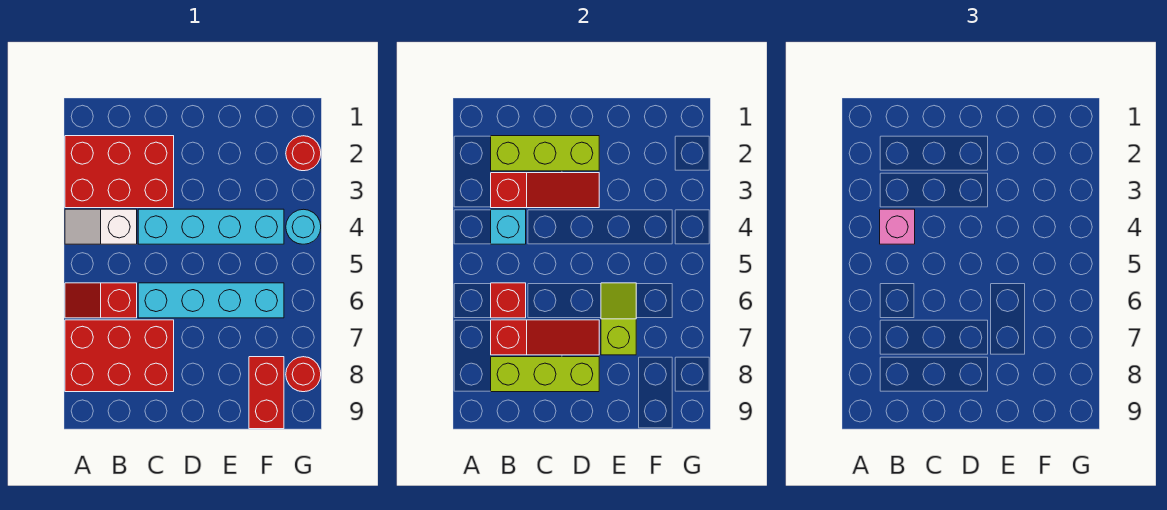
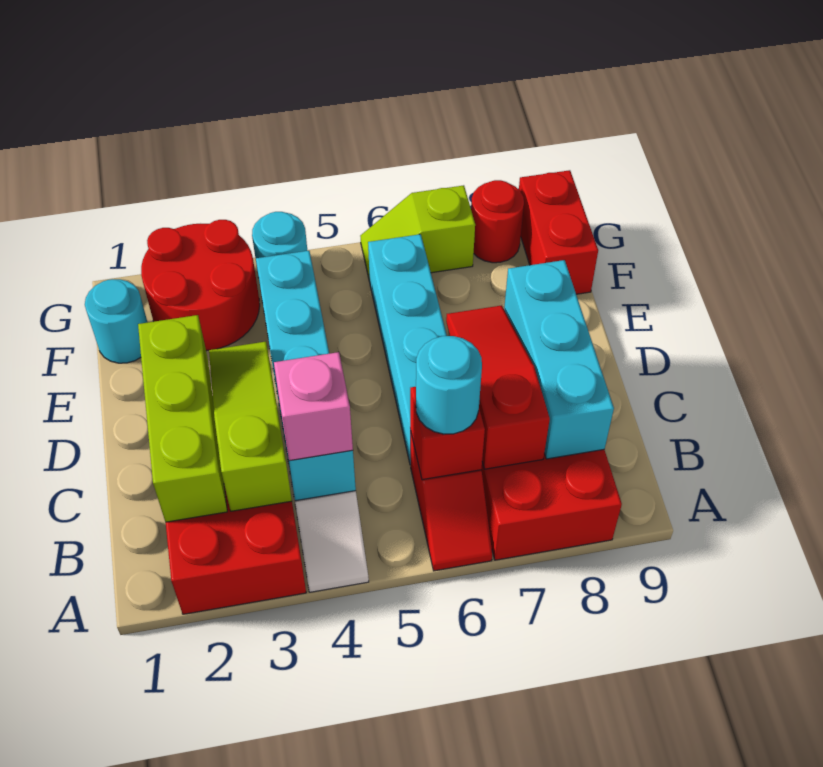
red 1x3 slope [491,173,599,208] -> lime 1x3 slope [209,342,292,511]
none -> cyan 1x1 round brick [416,336,482,434]
lime 1x3 brick [491,357,599,392] -> cyan 1x3 brick [504,260,614,459]
lime 1x2 slope [601,283,636,355] -> lime 1x2 slope moved to [360,185,475,282]
none -> cyan 1x1 round brick [85,279,148,363]
red 1x2 brick [249,357,284,429] -> red 1x2 brick turned to [519,170,598,294]
red 1x1 round brick [286,136,321,171] -> red 2x2 round brick [141,220,260,351]

